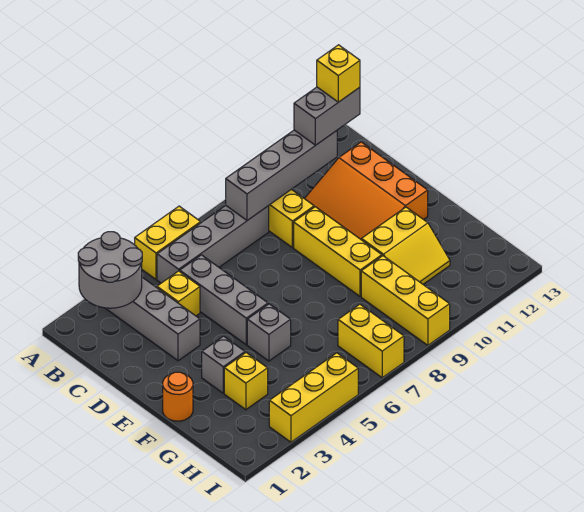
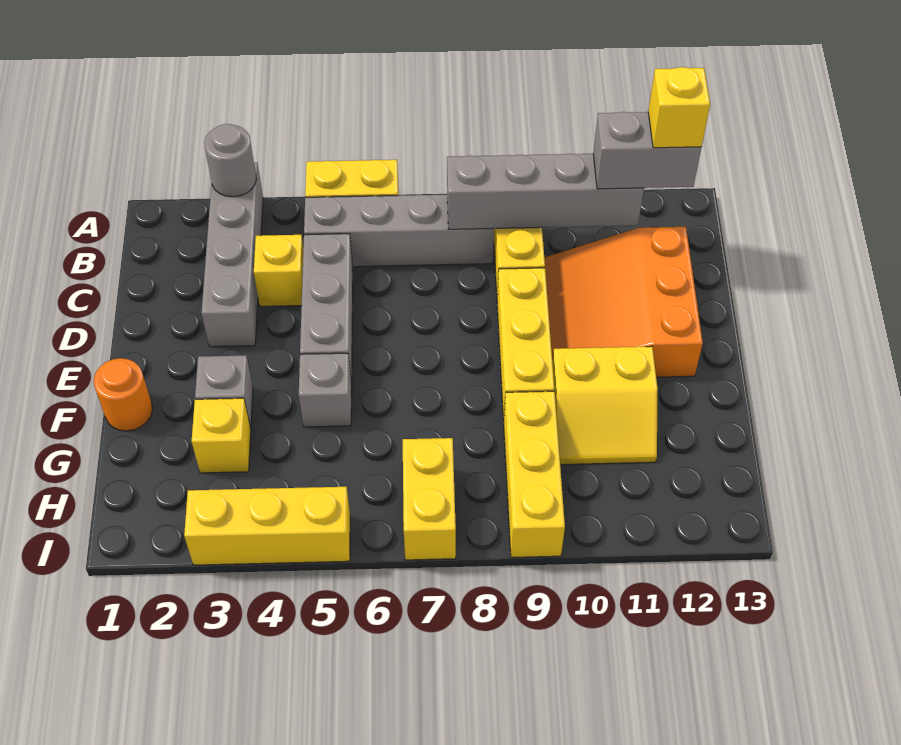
grey 2x2 round brick [78,232,142,308] -> grey 1x1 round brick [204,124,256,197]

